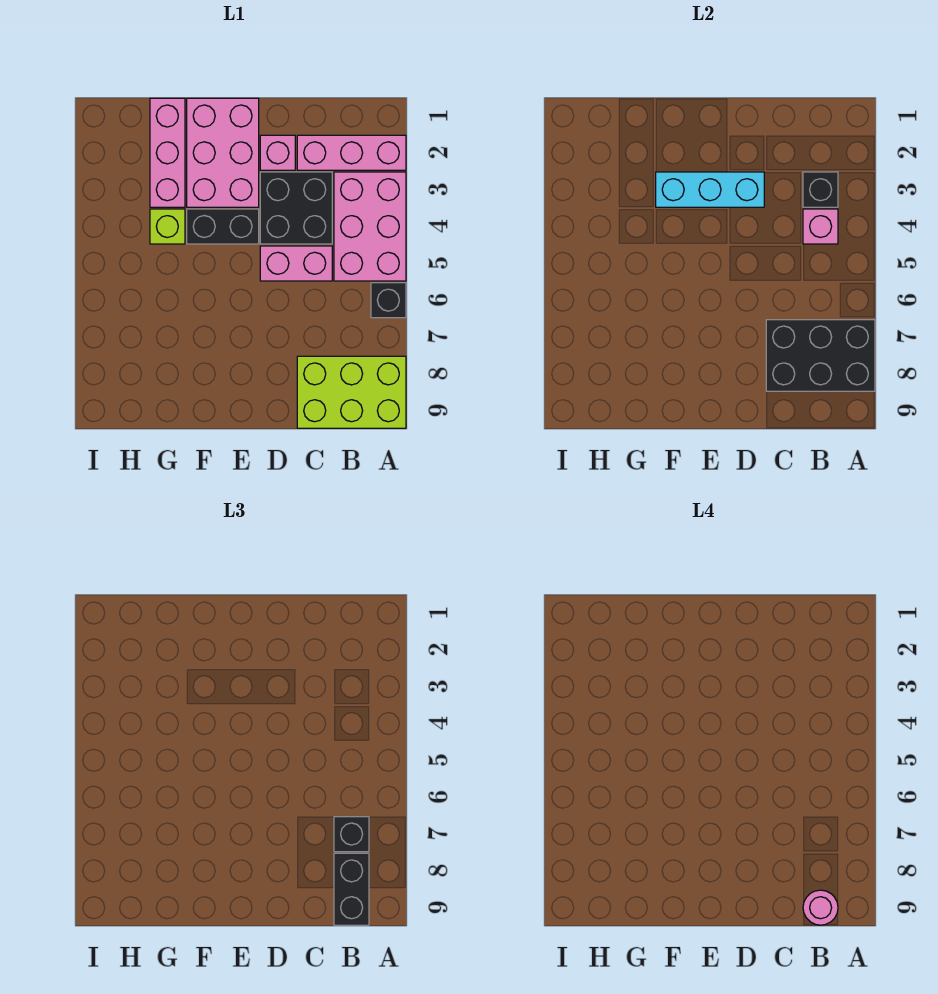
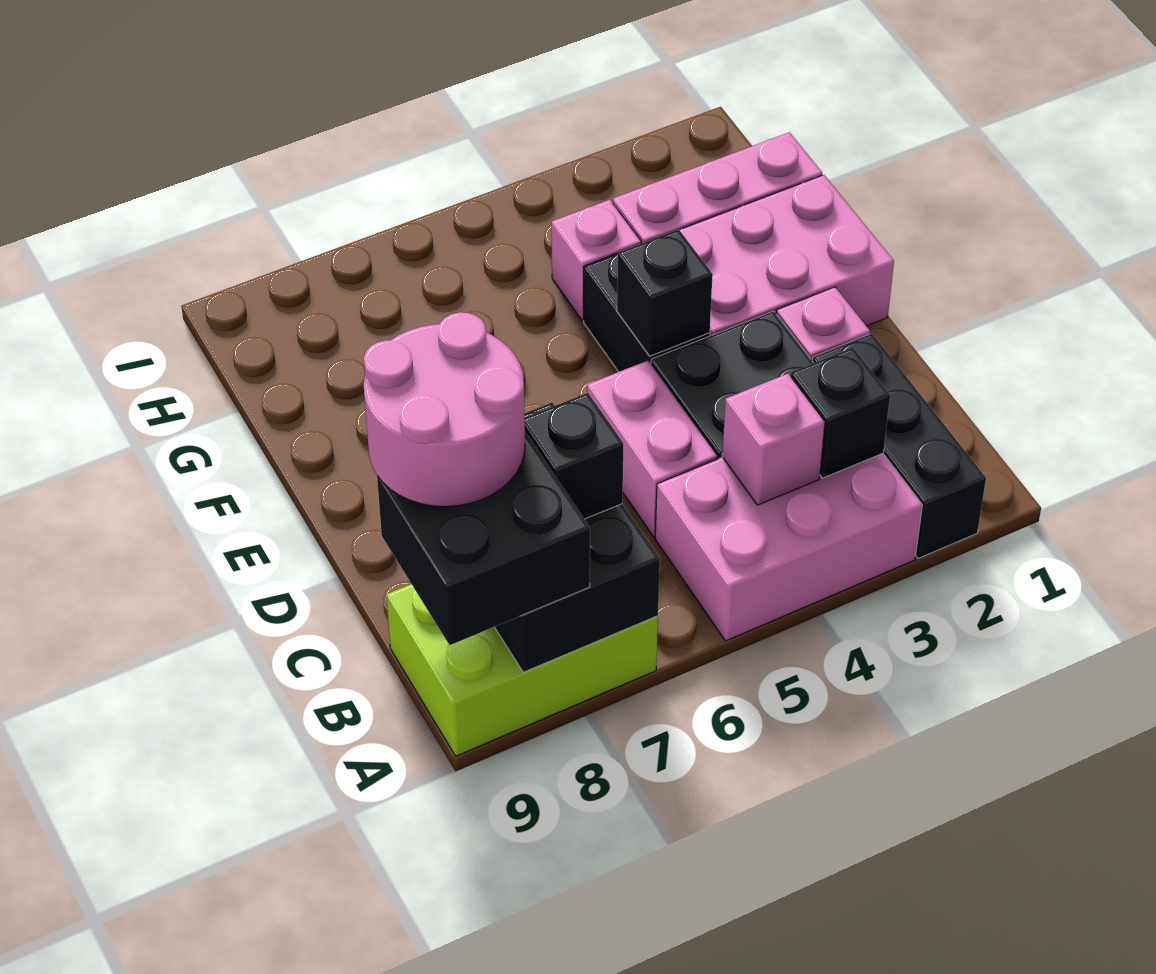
pink 1x3 brick [297,135,406,170] -> black 1x3 brick [812,333,986,559]
black 1x1 brick [371,283,406,318] -> black 1x1 brick moved to [617,229,713,356]
lime 2x3 brick [297,356,406,428] -> lime 2x3 brick turned to [386,584,658,756]
black 1x2 brick [334,853,369,925] -> black 2x2 brick [377,432,590,645]
pink 1x1 round brick [803,890,838,925] -> pink 2x2 round brick [364,312,525,507]
cyan 1x3 brick [656,172,764,207] -> none
lime 1x1 brick [150,209,185,244] -> pink 1x1 brick [551,200,641,321]

